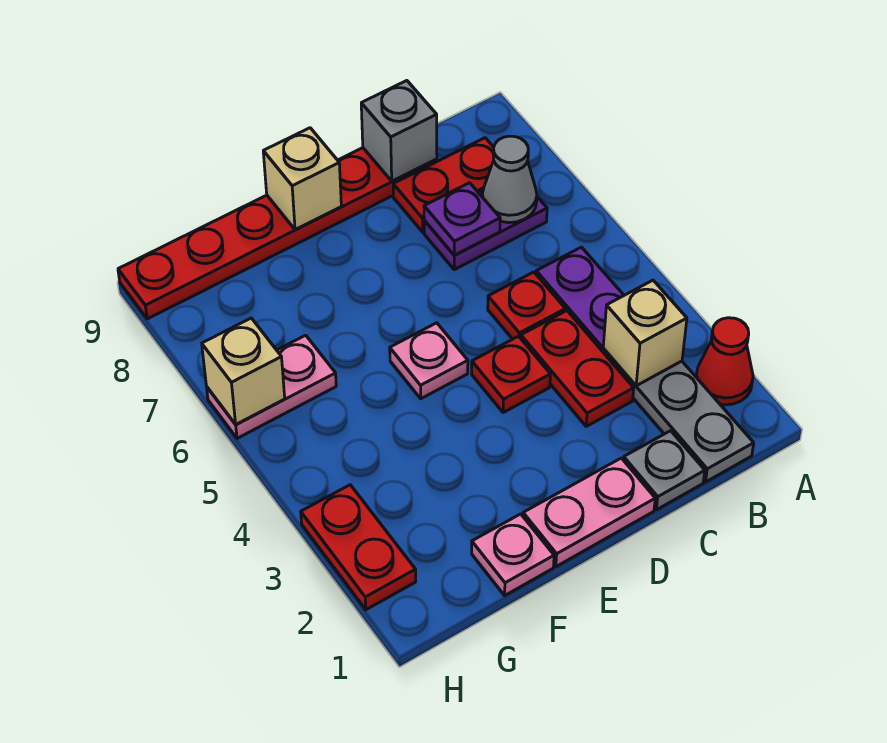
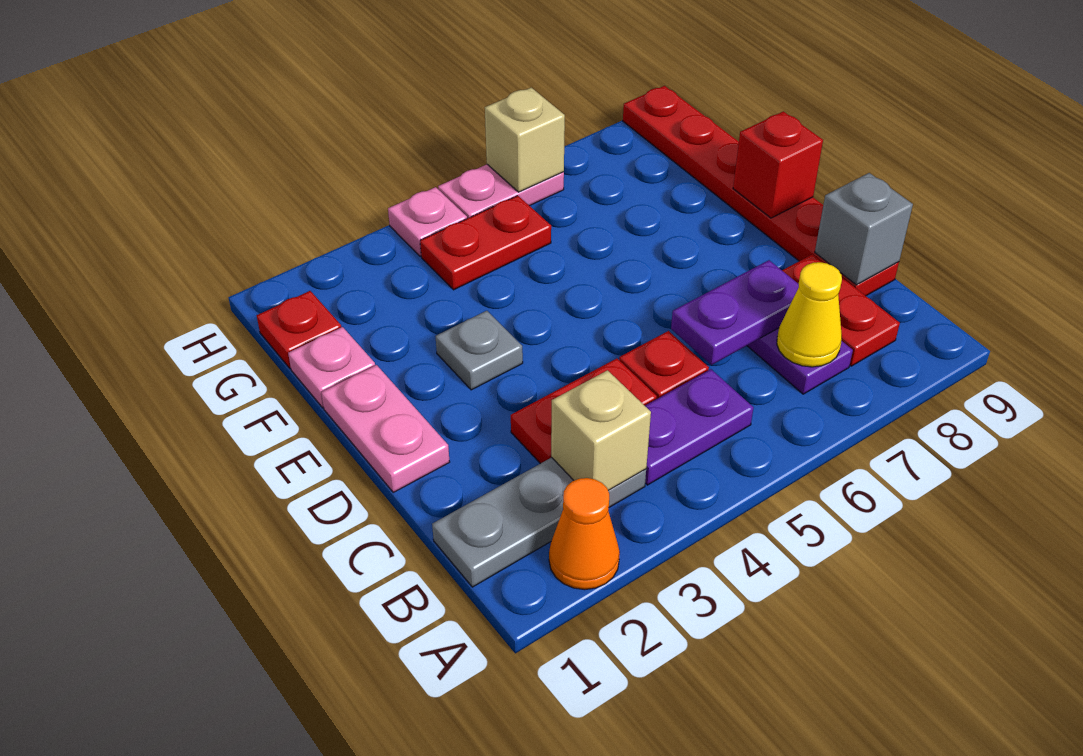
red 1x1 cone [696,318,753,405] -> orange 1x1 cone [549,478,620,590]
grey 1x1 cone [482,136,537,223] -> yellow 1x1 cone [777,262,842,367]
grey 1x1 plate [624,431,705,510] -> grey 1x1 plate moved to [436,311,523,390]
purple 1x1 plate [424,183,500,255] -> purple 1x2 plate [671,260,799,365]
red 1x1 plate [472,336,551,413] -> red 1x1 plate moved to [257,291,341,368]
pink 1x1 plate [390,323,468,399] -> pink 1x1 plate moved to [388,187,467,256]
tan 1x1 brick [263,128,341,230] -> red 1x1 brick [733,111,823,218]
pink 1x2 plate [207,335,336,438] -> pink 1x2 plate turned to [438,165,564,219]
red 1x2 plate [301,485,416,610] -> red 1x2 plate moved to [420,196,551,290]

